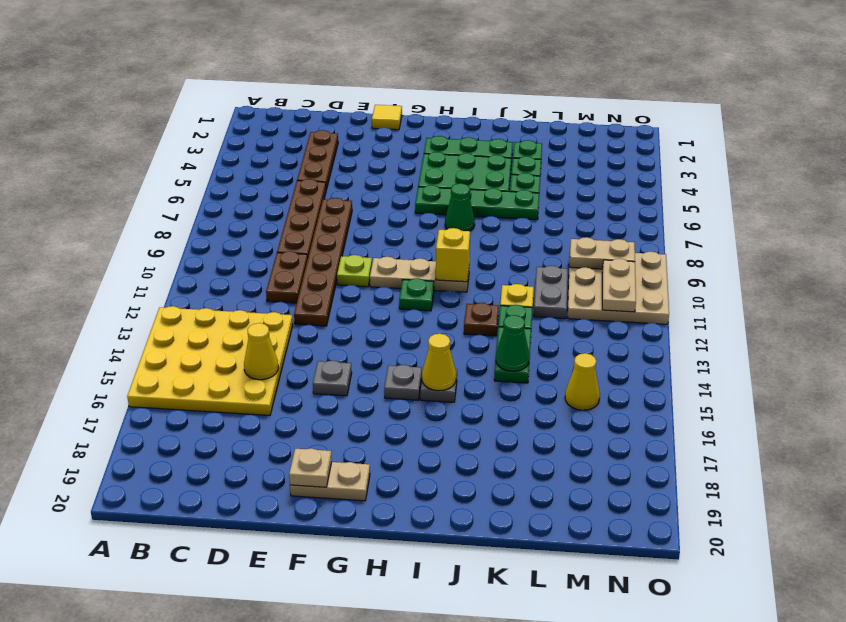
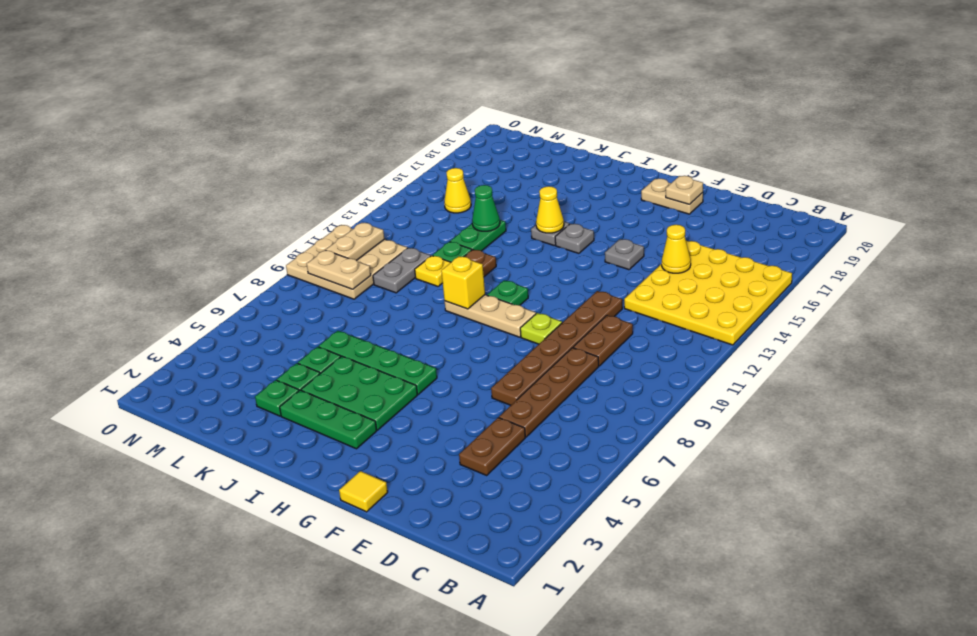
brown 1x3 plate [297,130,338,190] -> brown 1x2 plate [459,418,525,475]
green 1x1 cone [445,183,475,231] -> none

